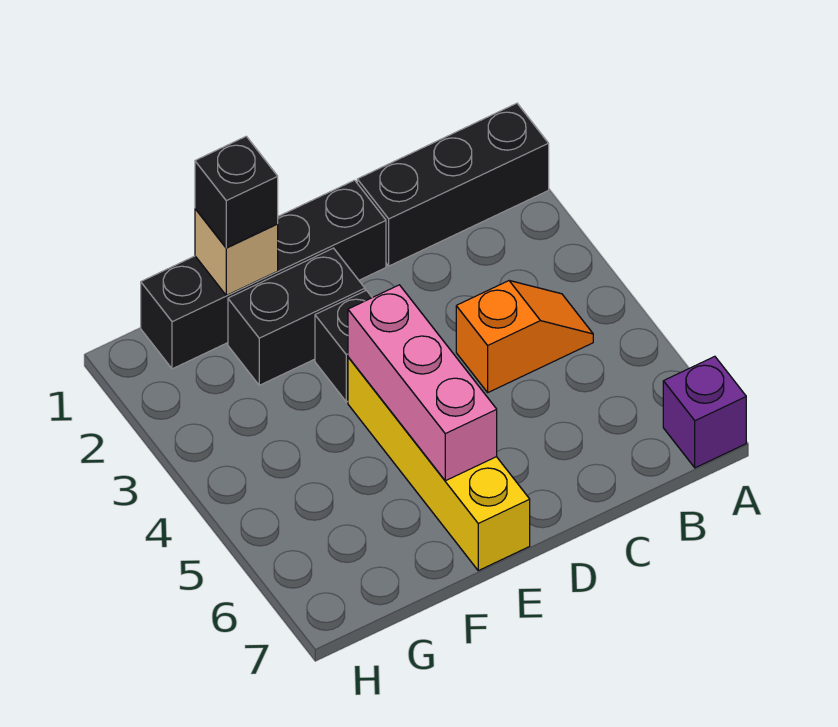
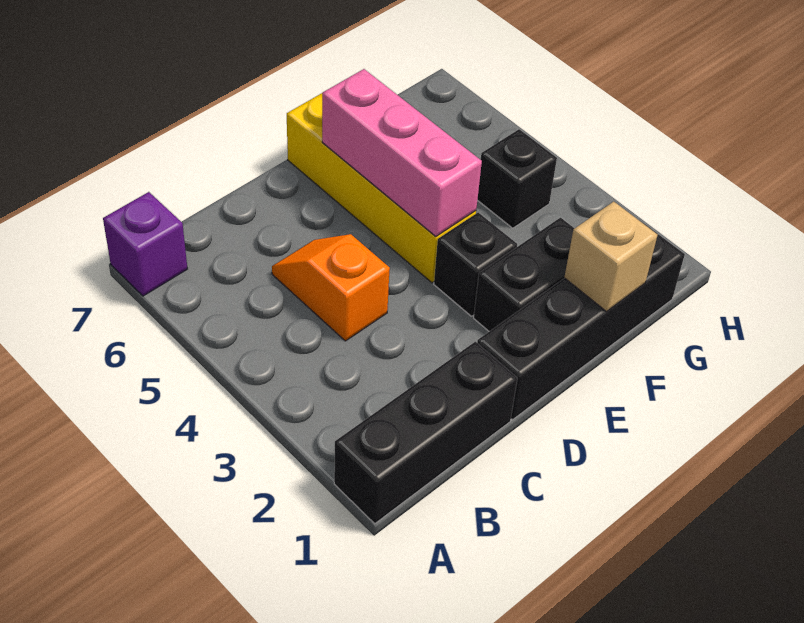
orange 1x2 slope [456,281,593,392] -> orange 1x2 slope turned to [272,234,390,341]
black 1x1 brick [195,136,278,248] -> black 1x1 brick moved to [478,129,557,228]

